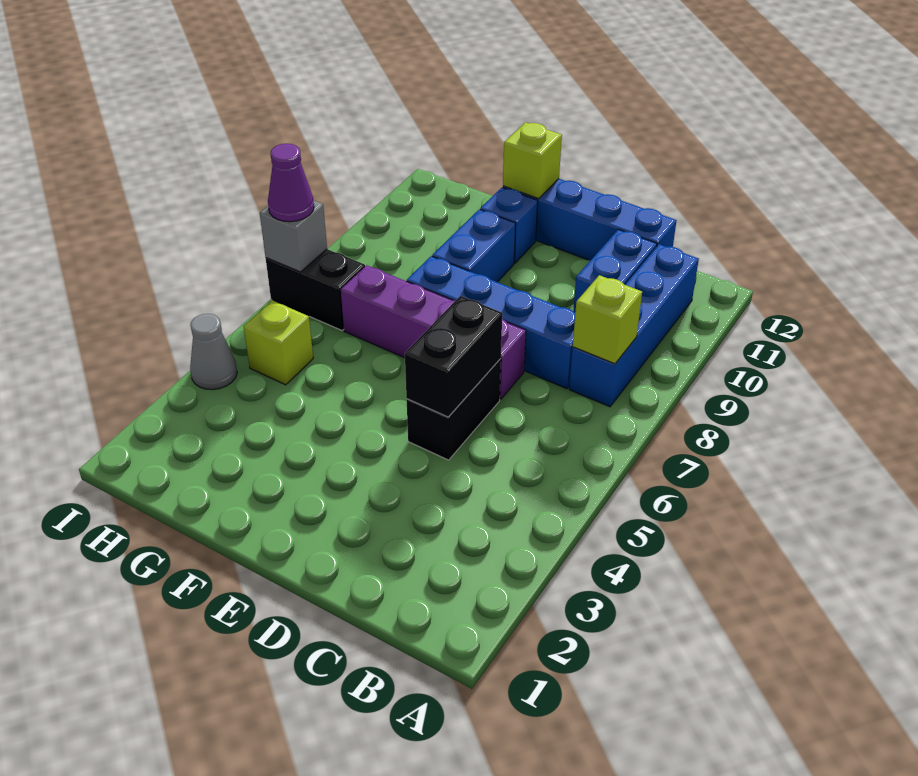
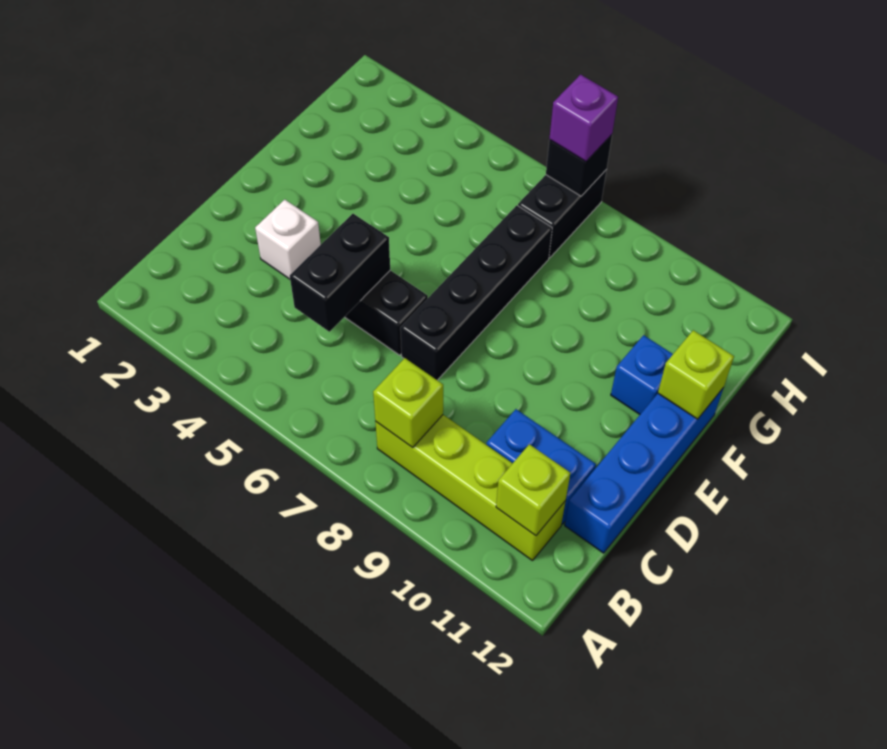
blue 1x4 brick [569,244,699,407] -> lime 1x4 brick [375,415,565,561]
blue 1x4 brick [407,256,575,389] -> none
none -> white 1x1 brick [255,200,321,279]
black 1x2 brick [405,296,502,417] -> black 1x2 brick turned to [290,214,390,332]
purple 1x4 brick [341,265,526,399] -> black 1x4 brick [400,205,552,380]
blue 1x2 brick [432,209,516,282] -> none
lime 1x1 brick [243,300,313,385] -> lime 1x1 brick moved to [496,444,570,536]
grey 1x1 cone [190,314,237,390] -> none
grey 1x1 brick [260,201,327,272] -> black 1x1 brick [546,135,612,196]
purple 1x1 cone [268,144,314,222] -> purple 1x1 brick [549,75,618,161]

